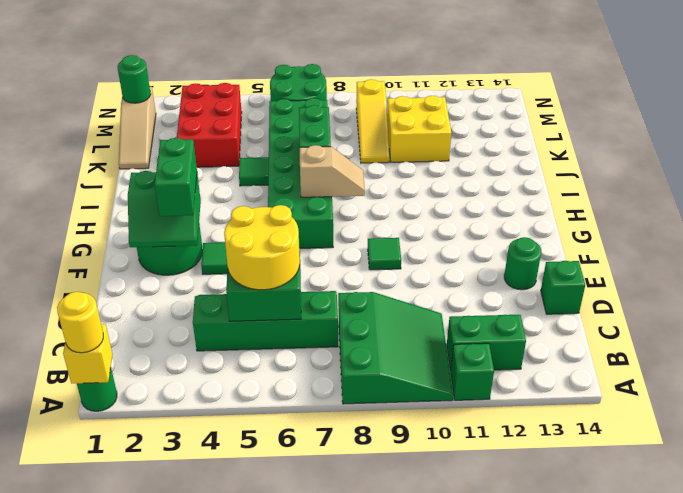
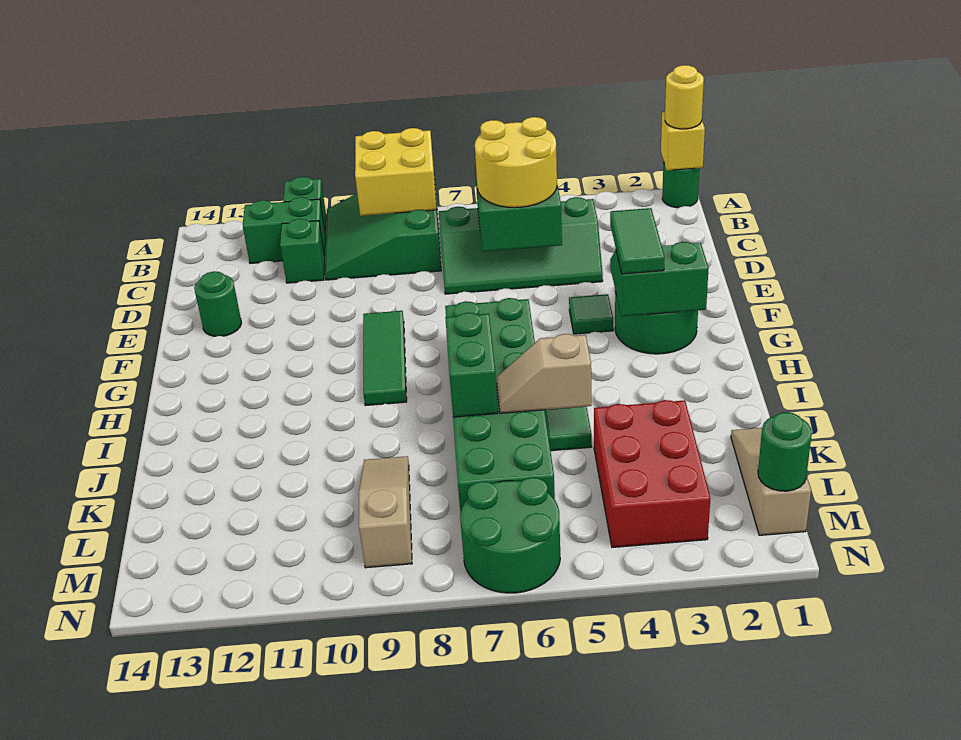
green 1x1 brick [541,261,585,314] -> green 1x1 brick moved to [280,219,325,283]
green 1x2 brick [155,138,197,216] -> green 1x2 tile [610,208,665,274]
green 1x1 tile [368,238,401,270] -> green 1x3 tile [363,311,407,406]
tan 1x2 slope [300,145,365,197] -> tan 1x2 slope moved to [496,334,591,413]
yellow 1x3 slope [356,80,389,163] -> tan 1x3 slope [359,456,412,568]
yellow 2x2 brick [387,95,451,162] -> yellow 2x2 brick moved to [355,128,437,216]

